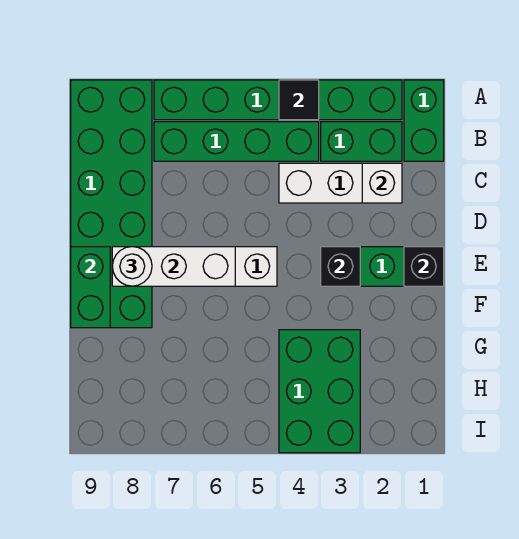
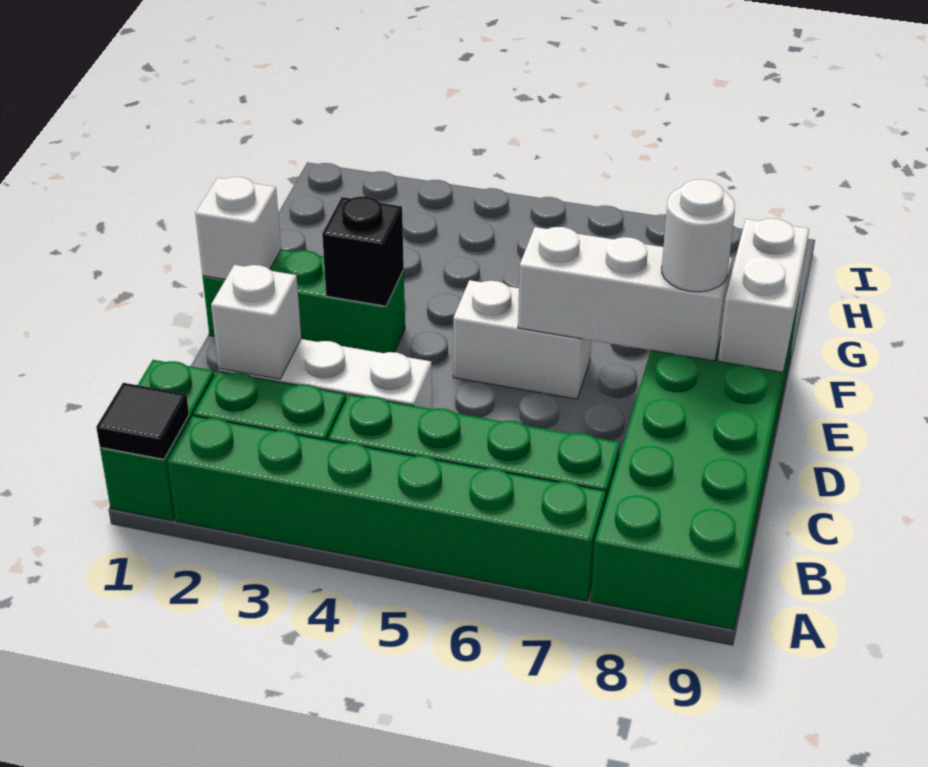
black 1x1 tile [279,80,319,120] -> black 1x1 tile moved to [96,383,189,459]
black 1x1 brick [404,247,444,286] -> white 1x1 brick [195,177,281,279]
green 1x2 brick [71,247,110,328] -> white 1x2 brick [718,219,809,372]
green 2x3 brick [279,330,360,453] -> none

